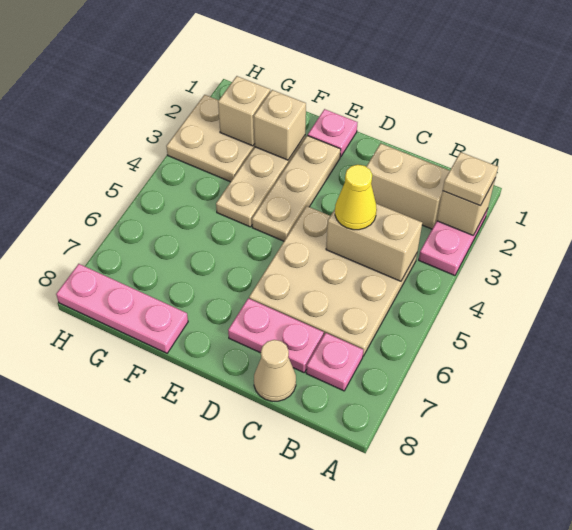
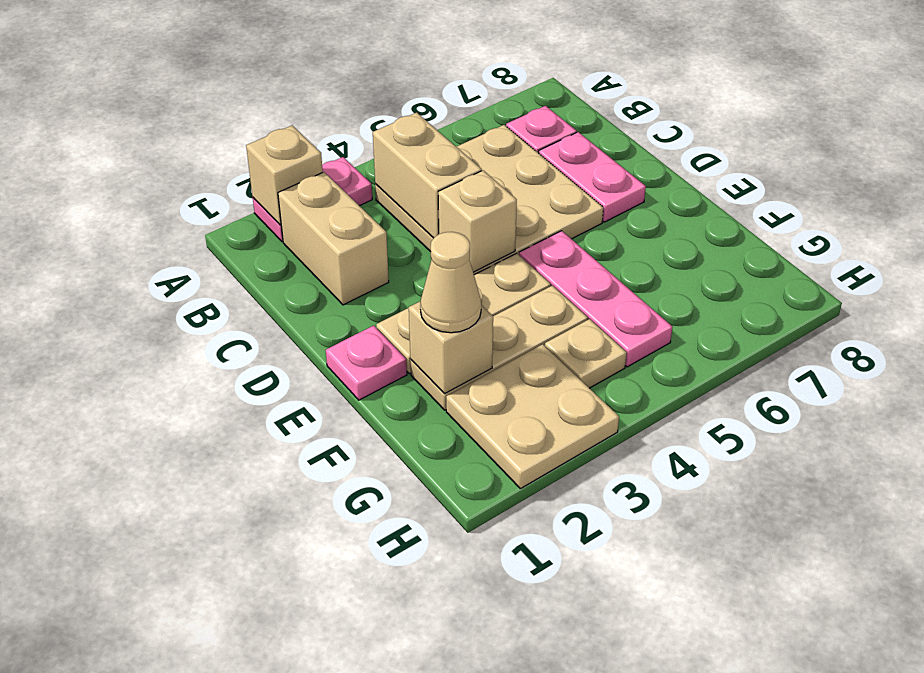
tan 1x1 plate [443,152,498,206] -> tan 1x1 plate moved to [545,319,627,388]
yellow 1x1 cone [335,165,377,230] -> none
tan 1x1 cone [254,340,296,401] -> tan 1x1 cone moved to [420,232,481,333]
pink 1x3 plate [56,264,188,353] -> pink 1x3 plate moved to [519,231,672,367]
tan 1x1 brick [218,76,270,146] -> tan 1x1 brick moved to [438,170,517,272]

